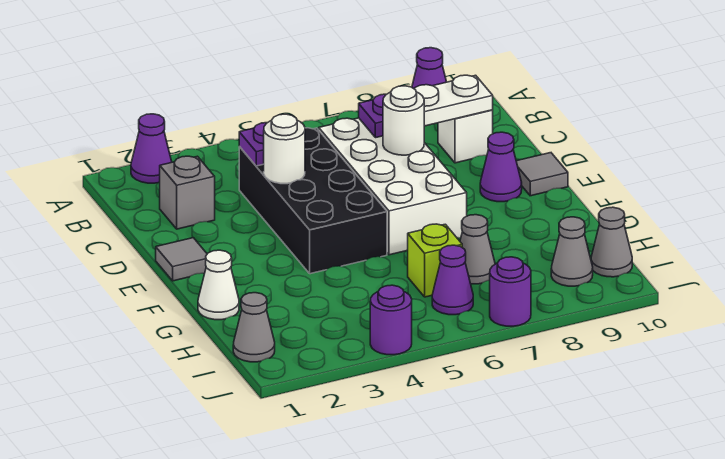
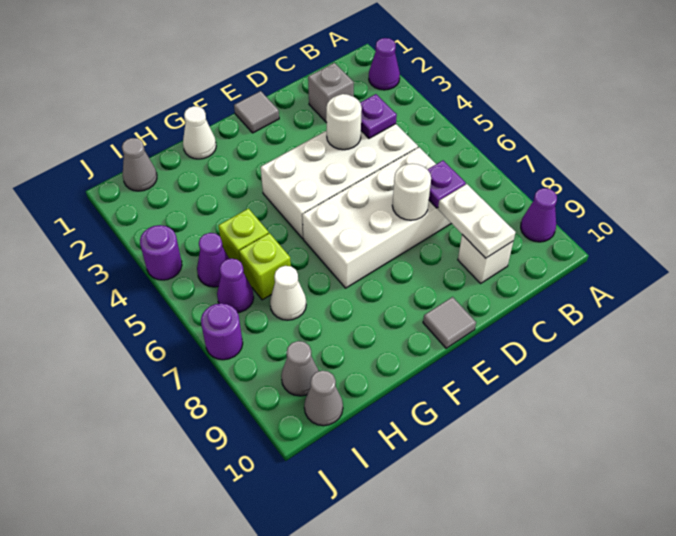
black 2x4 brick [239,128,387,274] -> white 2x4 brick [261,124,418,239]
purple 1x1 cone [480,132,522,202] -> purple 1x1 cone moved to [197,233,229,287]
none -> lime 1x1 brick [218,209,269,262]
grey 1x1 cone [460,215,495,284] -> white 1x1 cone [270,266,306,320]

